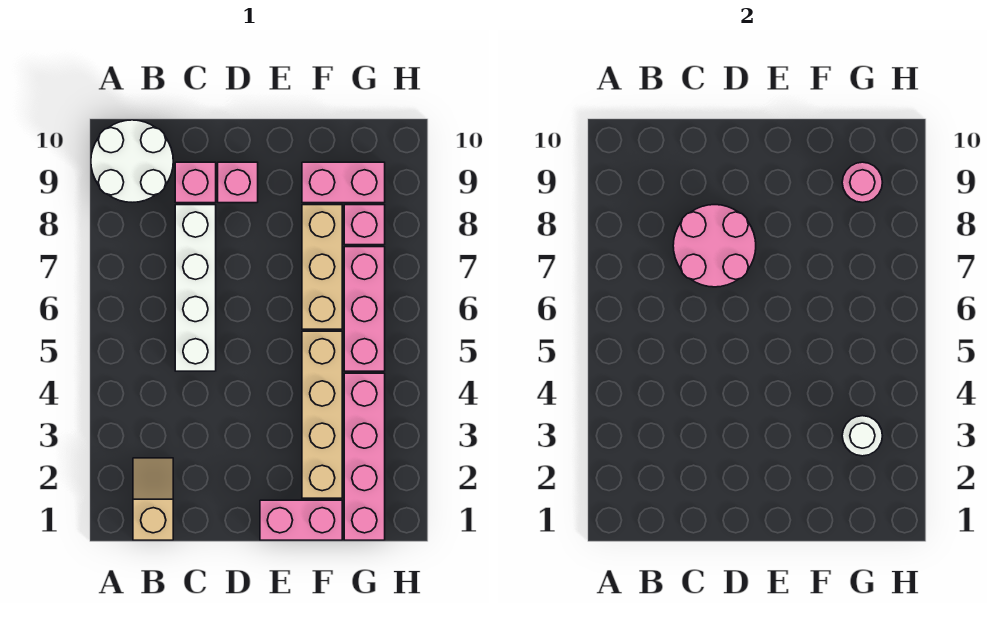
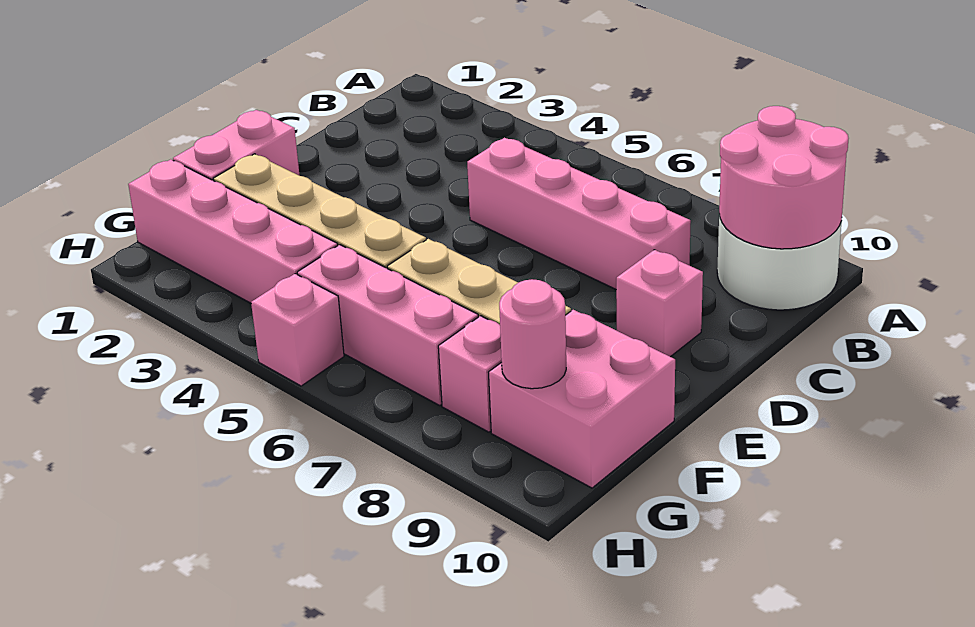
tan 1x2 slope [133,458,173,540] -> none
white 1x4 brick [175,205,216,371] -> pink 1x4 brick [467,138,691,289]
pink 2x2 round brick [673,205,756,287] -> pink 2x2 round brick moved to [719,106,849,249]
pink 1x1 brick [175,162,216,203] -> pink 1x1 brick moved to [251,274,344,386]
pink 1x2 brick [302,162,385,203] -> pink 2x2 brick [489,310,675,488]
white 1x1 round brick [842,416,882,456] -> none

